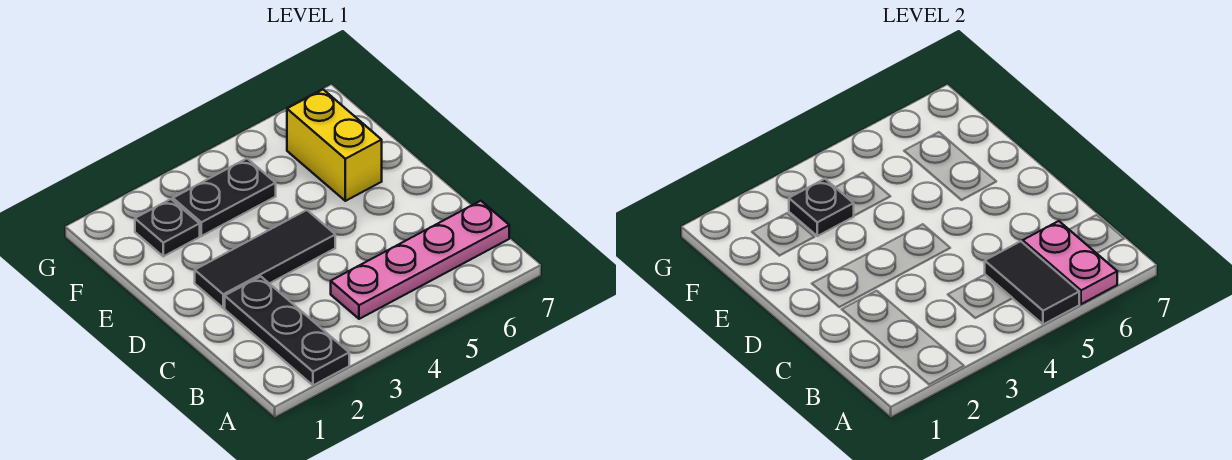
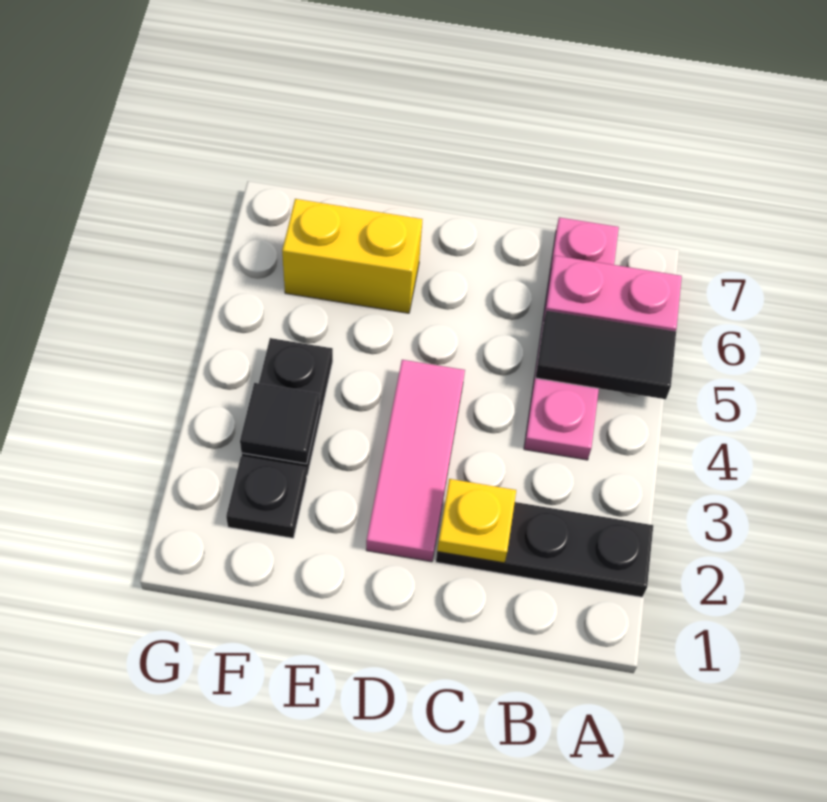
none -> yellow 1x1 plate [437,479,516,563]
black 1x3 tile [195,210,335,308] -> pink 1x3 tile [366,360,465,562]
black 1x1 plate [789,179,854,236] -> black 1x1 tile [240,383,320,464]

